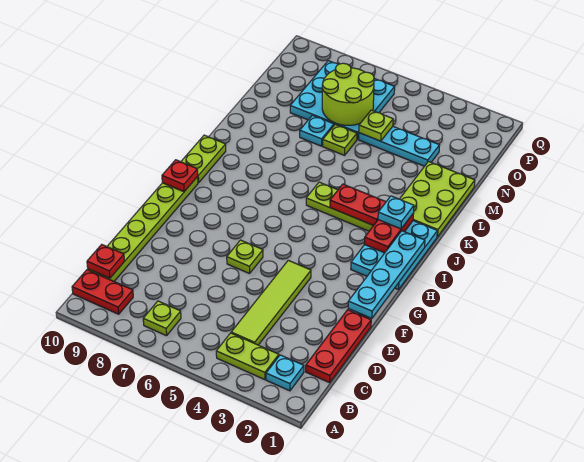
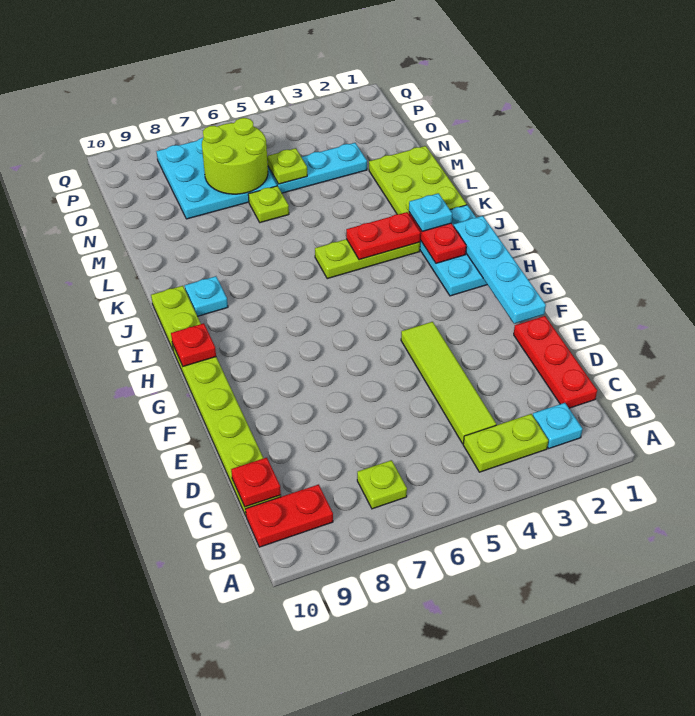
lime 1x1 plate [227,240,263,274] -> none
cyan 1x1 plate [300,115,334,146] -> cyan 1x1 plate moved to [185,276,228,316]

